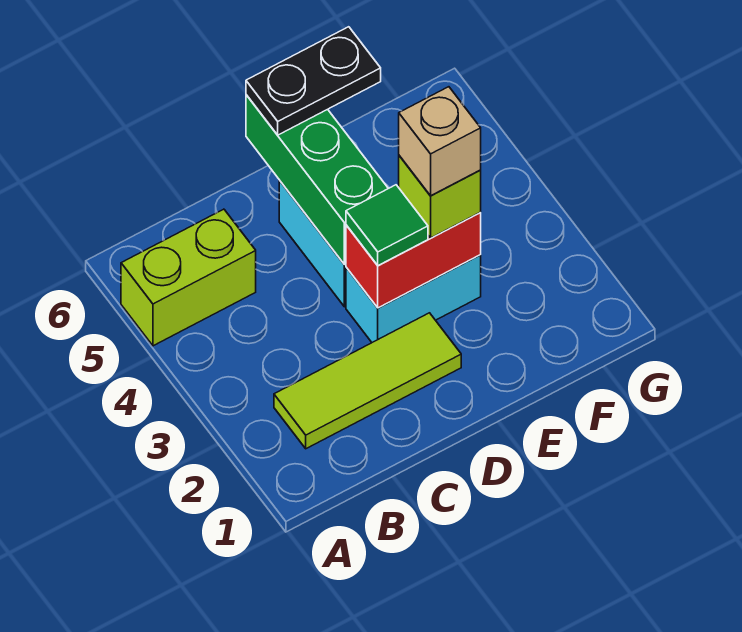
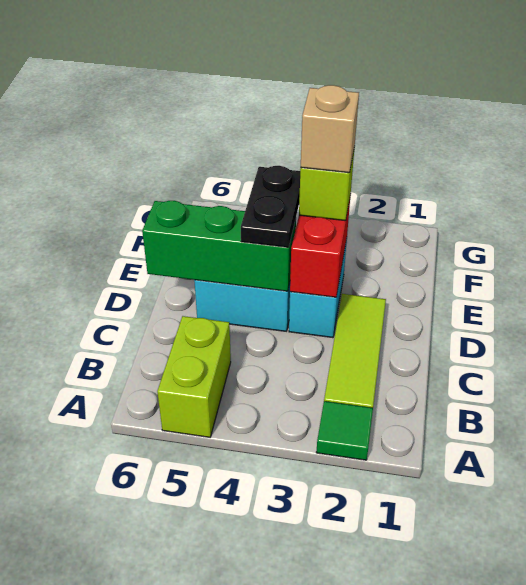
green 1x1 tile [346,185,428,265] -> green 1x1 tile moved to [316,401,373,460]
black 1x2 plate [246,27,381,135] -> black 1x2 plate moved to [241,166,300,247]

